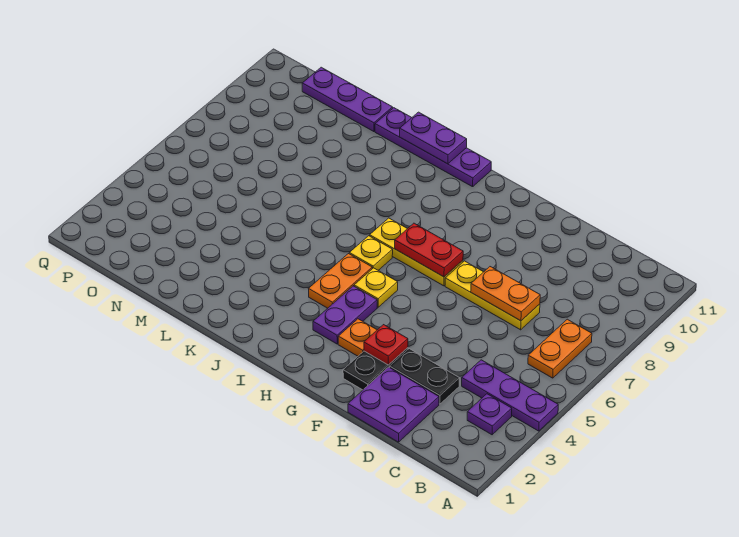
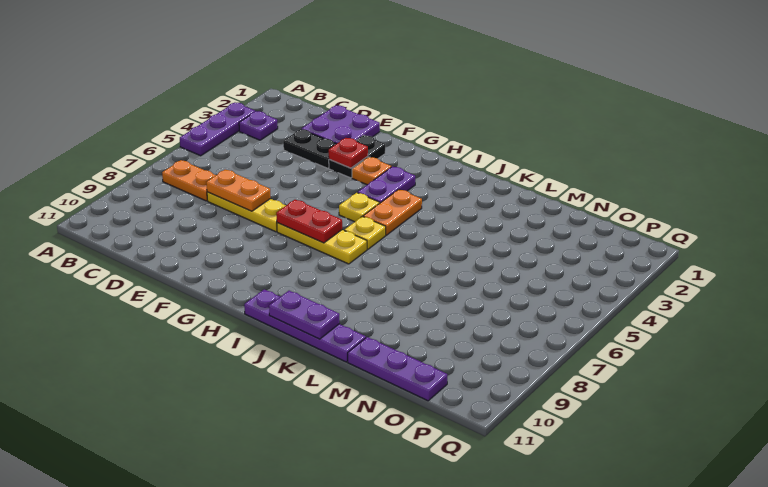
purple 1x3 plate [462,360,558,431] -> purple 1x3 plate turned to [180,103,255,156]
orange 1x2 plate [528,319,592,378] -> orange 1x2 plate turned to [162,160,216,201]

